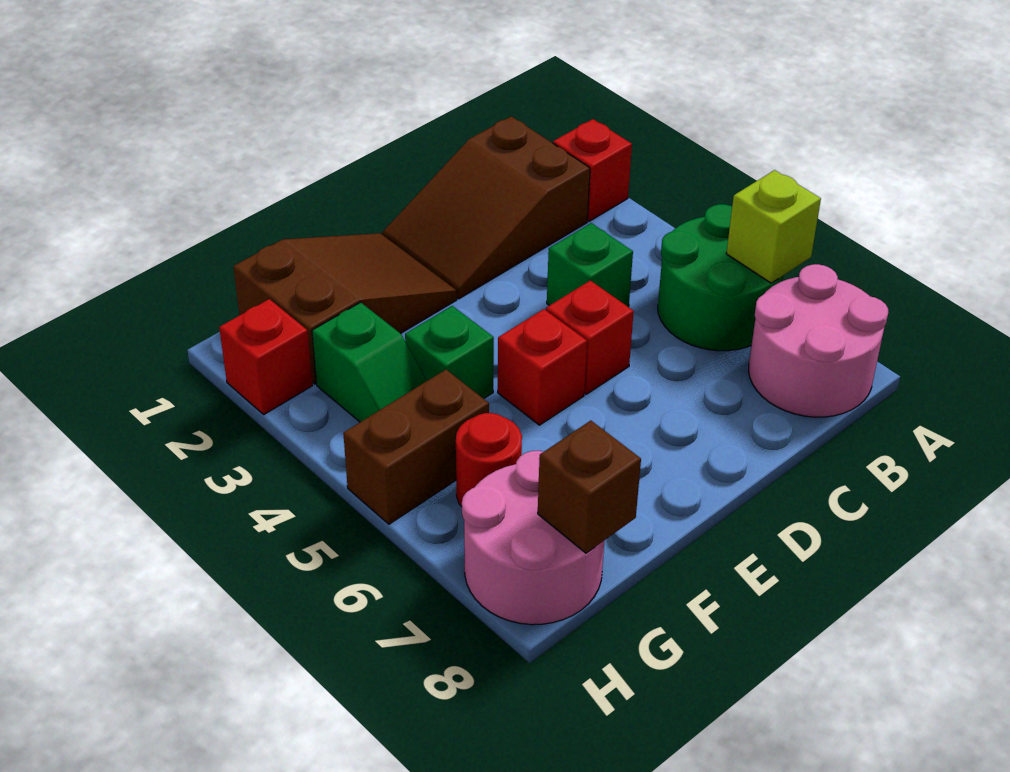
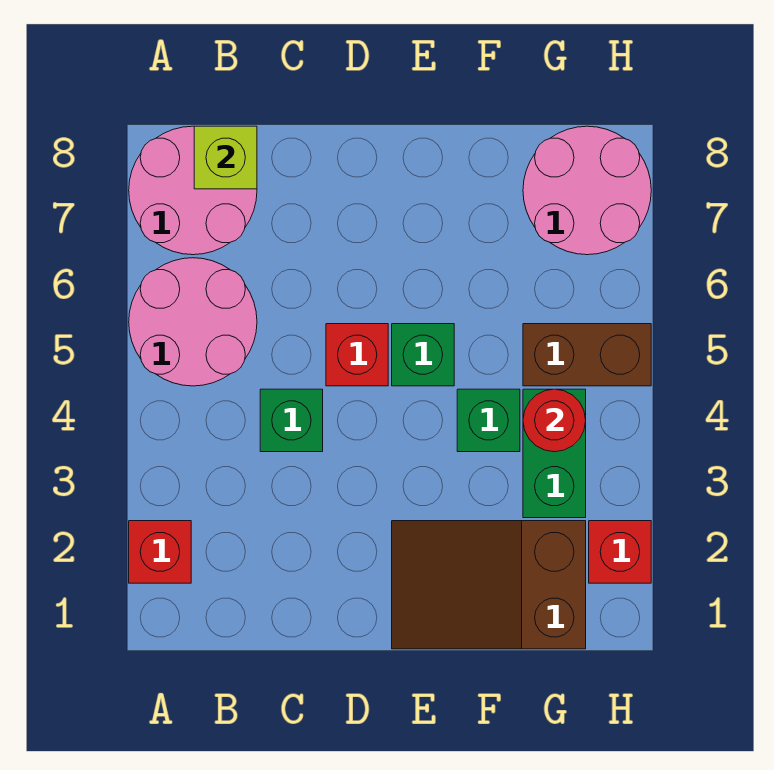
green 2x2 round brick [658,204,783,351] -> pink 2x2 round brick [129,258,257,386]
lime 1x1 brick [726,170,821,283] -> lime 1x1 brick moved to [194,126,257,189]
brown 2x3 slope [382,116,590,299] -> none
red 1x1 brick [498,309,587,425] -> green 1x1 brick [392,324,454,386]
green 1x2 slope [312,302,427,422] -> green 1x2 brick [523,389,586,518]
red 1x1 round brick [456,413,522,507] -> red 1x1 round brick moved to [523,389,586,452]
brown 1x1 brick [538,421,641,553] -> none

